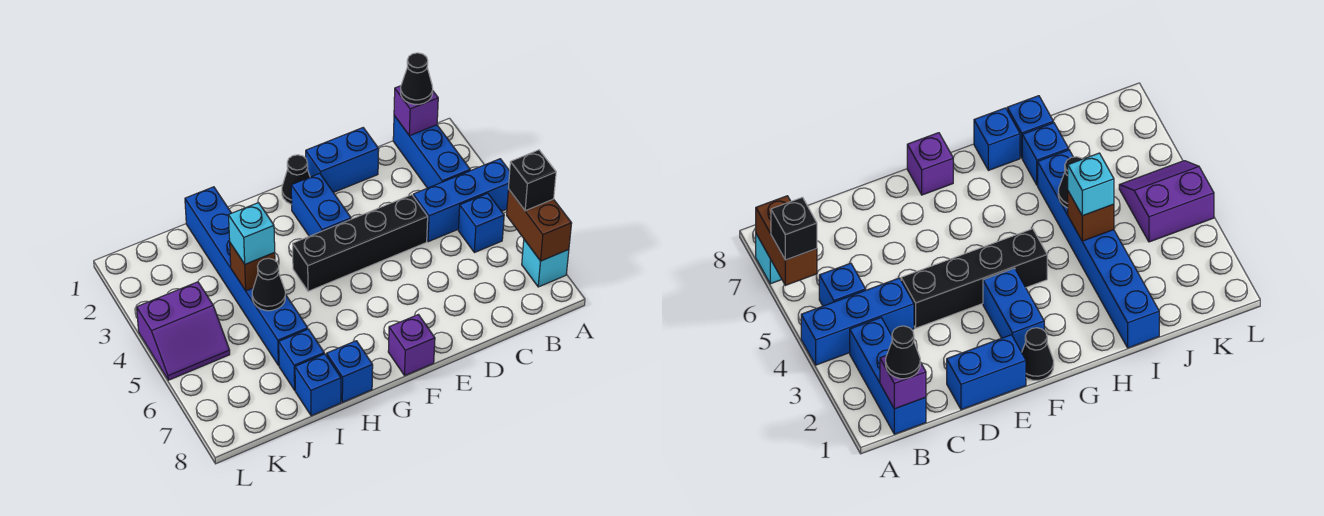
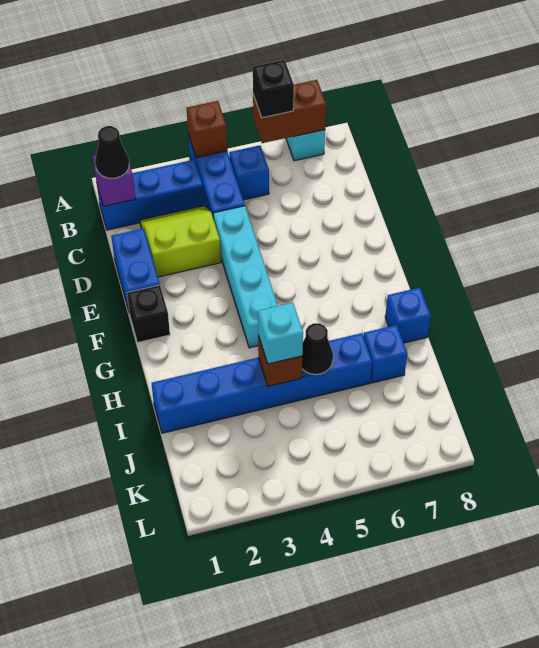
none -> brown 1x1 brick [187,101,227,158]
none -> lime 2x2 slope [140,206,221,277]
black 1x4 brick [293,195,428,291] -> cyan 1x4 brick [213,206,278,348]
black 1x1 cone [282,155,310,204] -> black 1x1 brick [127,285,170,343]
blue 1x2 brick [291,173,351,236] -> none
purple 1x1 brick [388,315,435,375] -> none
blue 1x1 brick [295,354,341,416] -> none
purple 2x2 slope [137,282,230,380] -> none

